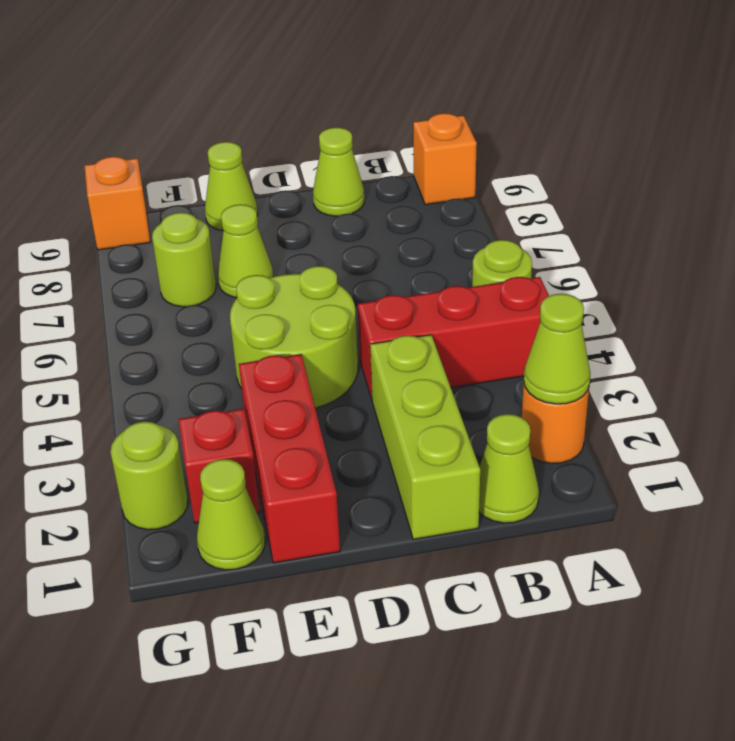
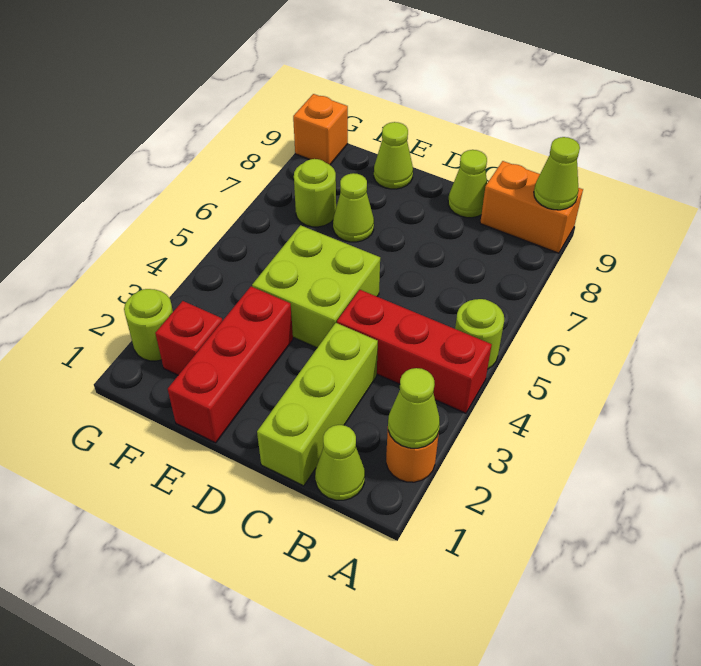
orange 1x1 brick [413,113,477,204] -> orange 1x2 brick [480,161,583,253]
lime 2x2 round brick [230,266,358,408] -> lime 2x2 brick [252,225,380,348]
lime 1x1 cone [197,459,265,570] -> lime 1x1 cone moved to [534,137,580,210]

